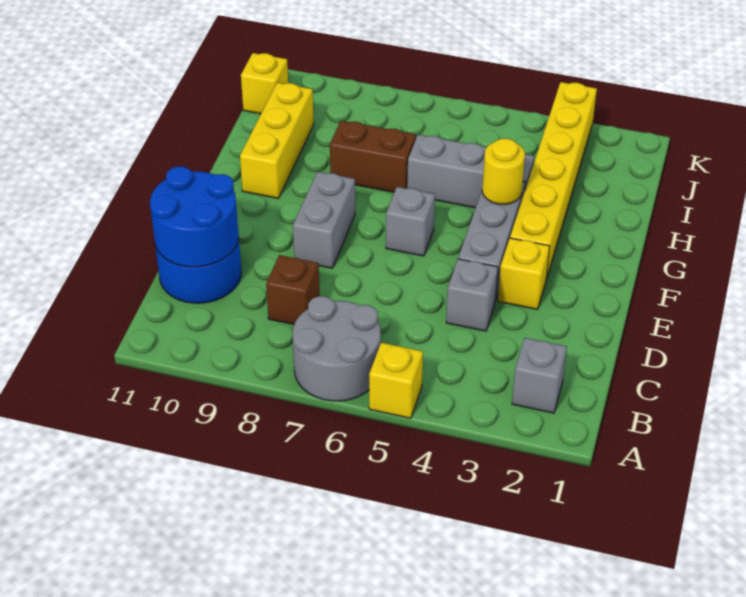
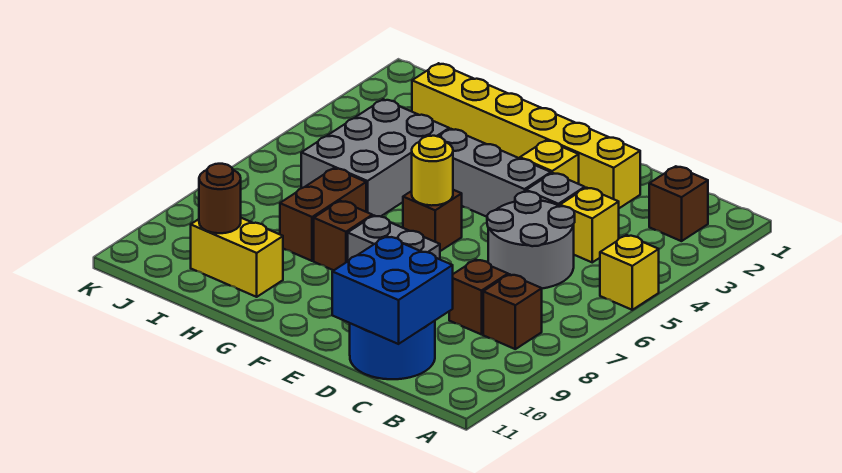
grey 2x2 round brick [292,296,381,401] -> grey 2x2 round brick moved to [487,192,575,289]
grey 1x1 brick [512,338,567,413] -> brown 1x1 brick [649,166,708,241]
none -> brown 1x1 brick [483,274,542,349]
blue 2x2 round brick [150,167,239,267] -> blue 2x2 brick [332,236,453,344]
yellow 1x6 brick [510,82,597,280] -> yellow 1x6 brick moved to [412,63,640,208]
grey 1x1 brick [386,187,435,256] -> brown 1x1 brick [403,190,462,251]
yellow 1x1 round brick [482,139,525,204] -> yellow 1x1 round brick moved to [412,136,453,206]
none -> brown 1x1 brick [314,201,372,270]
yellow 1x3 brick [240,83,314,198] -> yellow 1x2 brick [191,218,283,297]
grey 1x3 brick [407,135,534,208] -> grey 2x3 brick [301,99,449,217]
none -> brown 1x1 round brick [199,164,241,233]
yellow 1x1 brick [241,53,288,114] -> yellow 1x1 brick moved to [560,188,619,262]

